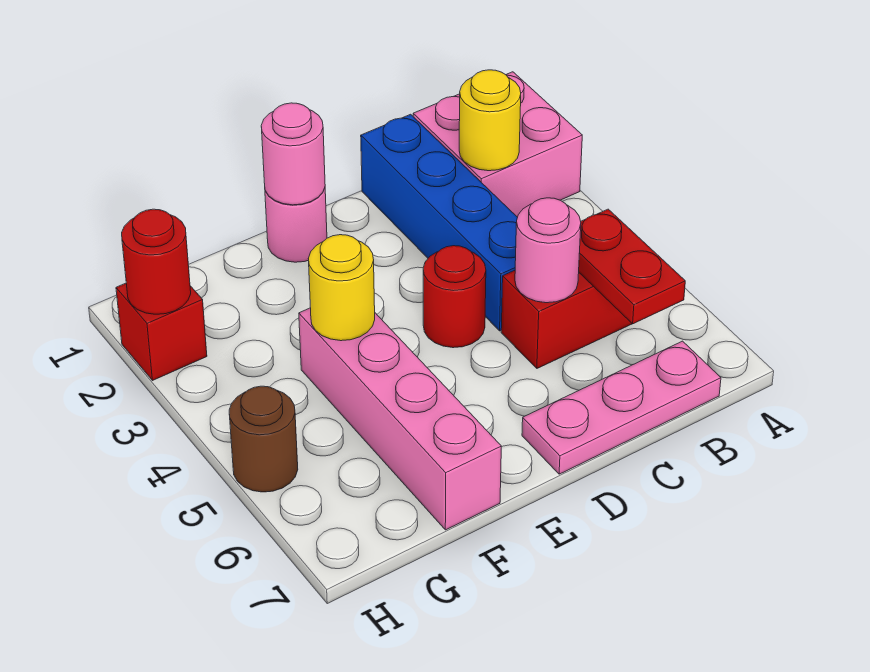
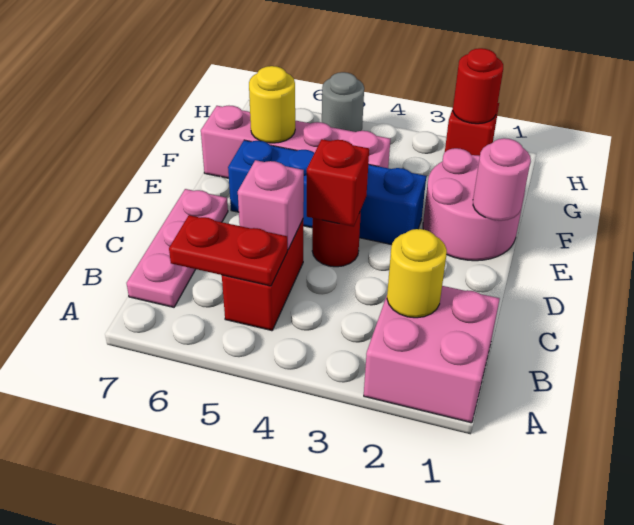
blue 1x4 brick [361,114,518,331] -> blue 1x4 brick moved to [228,140,426,245]
pink 1x1 round brick [515,198,581,303] -> pink 1x1 brick [238,160,304,250]
none -> red 1x1 brick [307,139,369,227]
pink 1x1 round brick [265,188,327,262] -> pink 2x2 round brick [423,148,525,261]
yellow 1x1 round brick [308,235,375,341] -> yellow 1x1 round brick moved to [249,66,295,143]
brown 1x1 round brick [229,386,298,492] -> grey 1x1 round brick [322,72,364,132]

